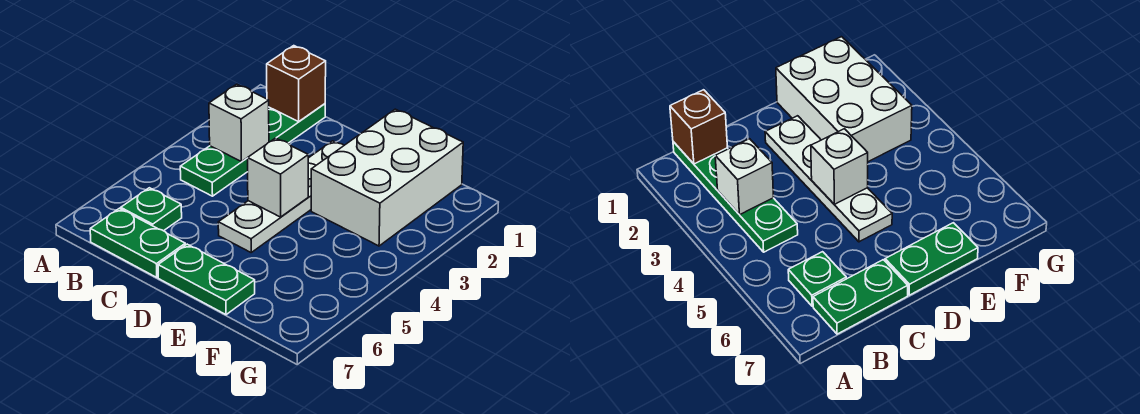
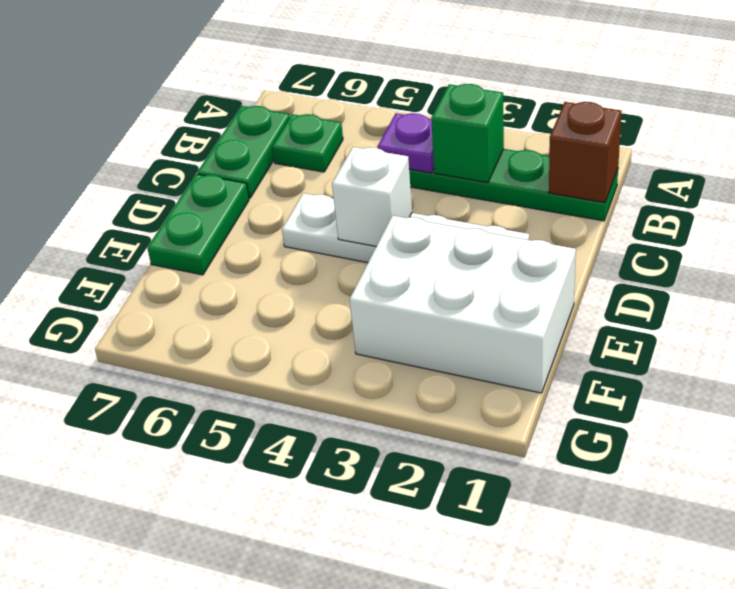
white 1x1 brick [209,84,269,162] -> green 1x1 brick [431,84,504,183]
none -> purple 1x1 plate [377,113,434,173]

